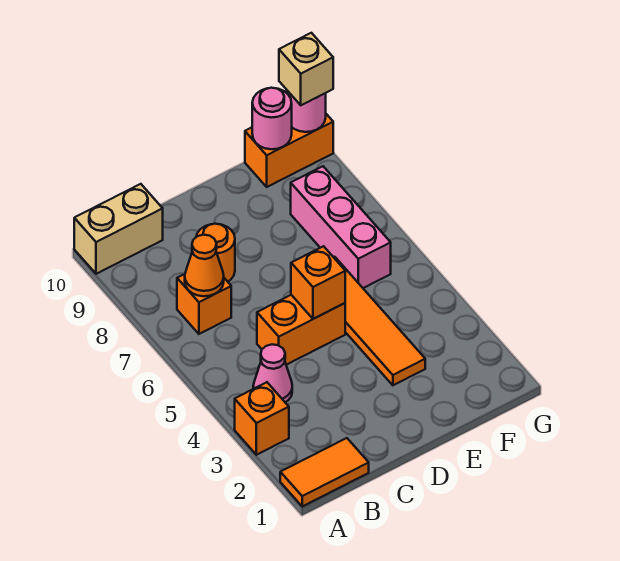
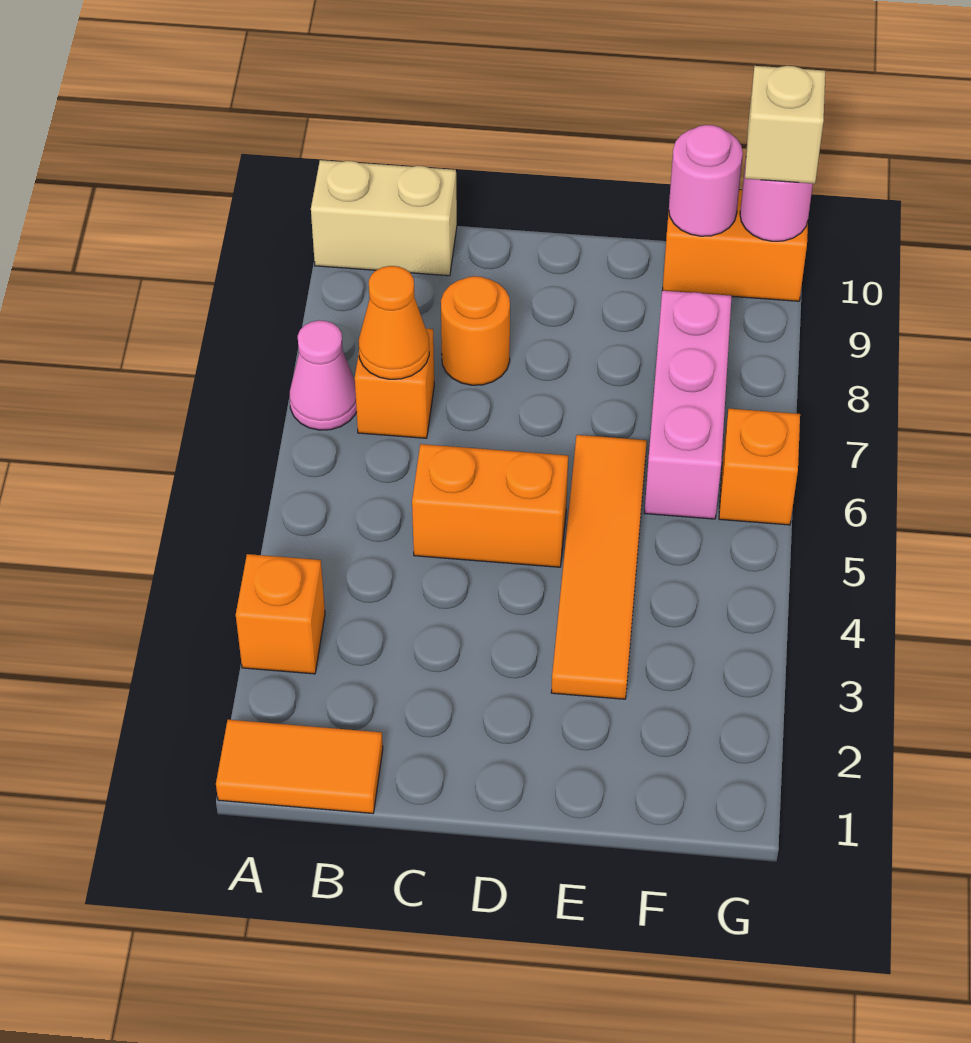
pink 1x1 cone [253,344,292,402] -> pink 1x1 cone moved to [290,320,357,430]
orange 1x1 brick [291,246,345,319] -> orange 1x1 brick moved to [719,409,800,525]

